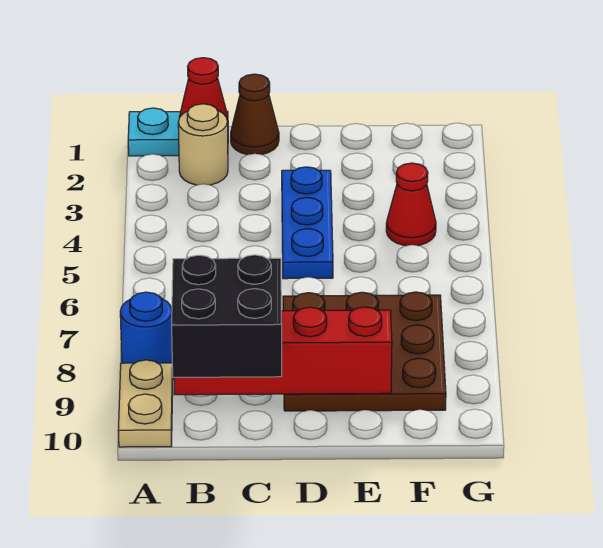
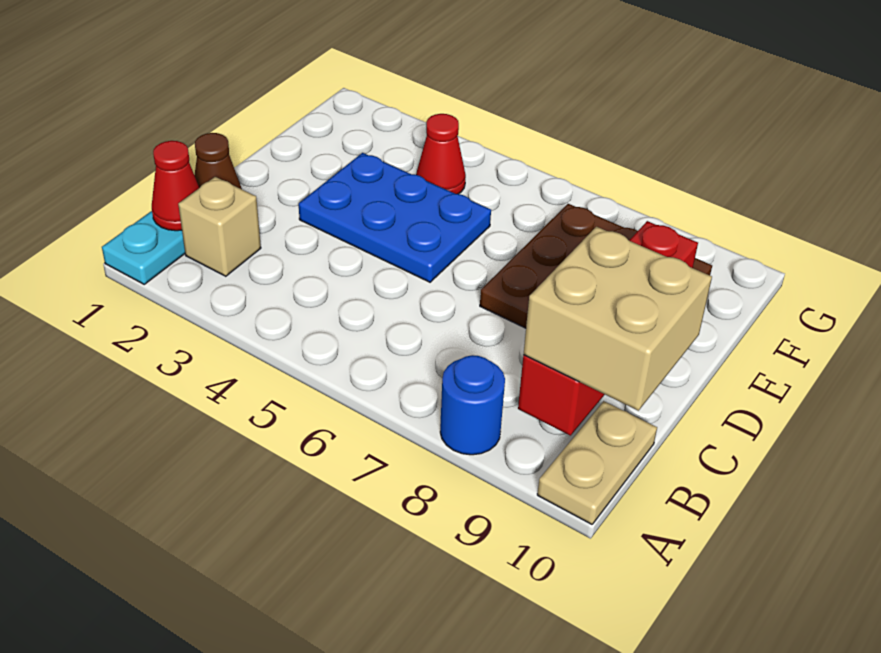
tan 1x2 plate [118,360,173,447] -> tan 1x2 plate turned to [537,401,657,524]
tan 1x1 round brick [178,104,228,185] -> tan 1x1 brick [178,177,261,276]
black 2x2 brick [172,255,282,377] -> tan 2x2 brick [523,227,712,411]
blue 1x3 plate [282,167,333,279] -> blue 2x3 plate [299,153,491,282]

